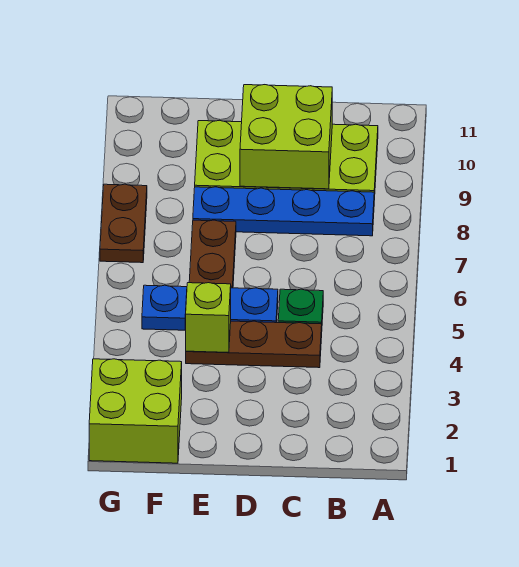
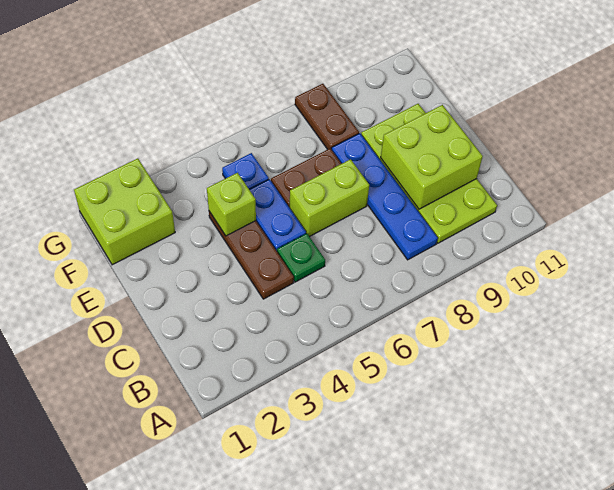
none -> lime 1x2 brick [290,159,369,237]
brown 1x2 plate [100,184,147,263] -> brown 1x2 plate turned to [295,84,359,150]

